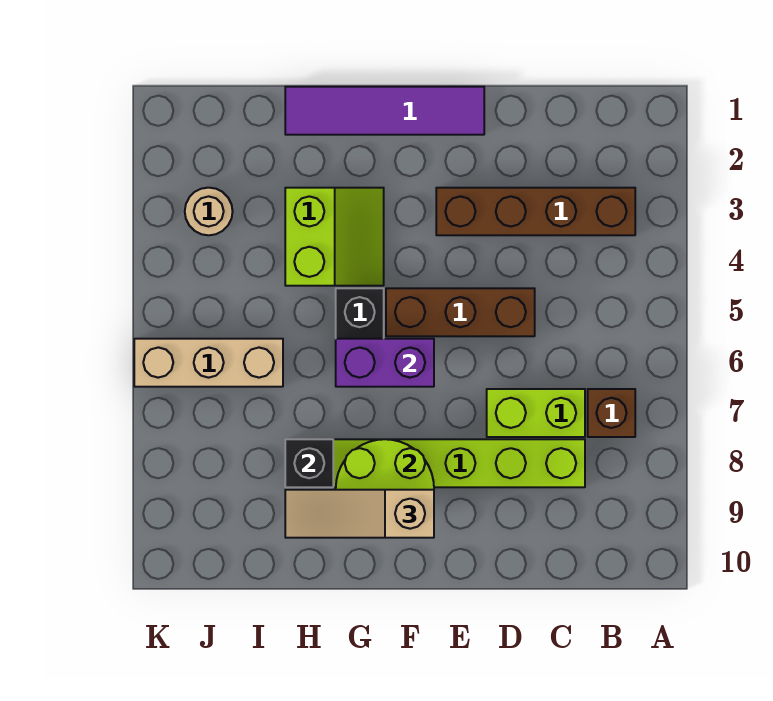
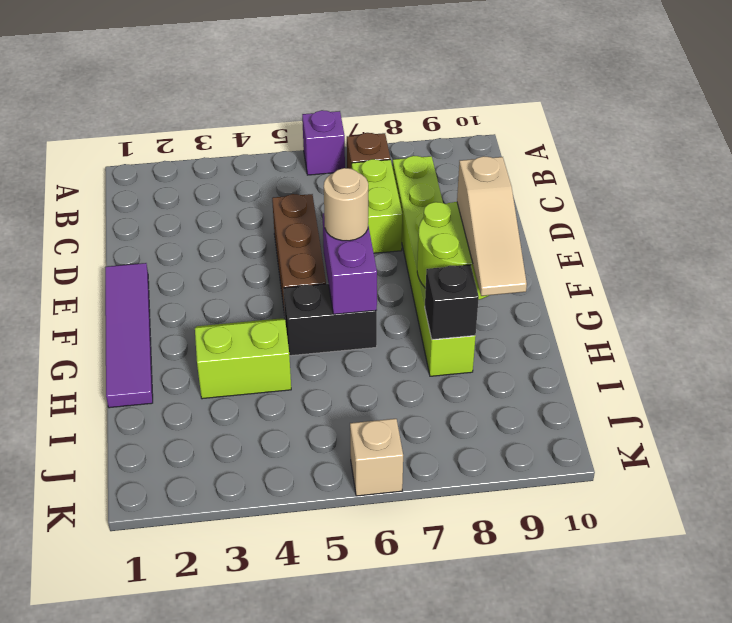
none -> purple 1x1 brick [302,110,345,175]
brown 1x4 brick [436,188,635,235] -> none
tan 1x3 brick [134,339,283,387] -> tan 1x1 brick [350,419,403,496]
tan 1x1 round brick [185,188,233,235] -> tan 1x1 round brick moved to [324,168,368,241]

